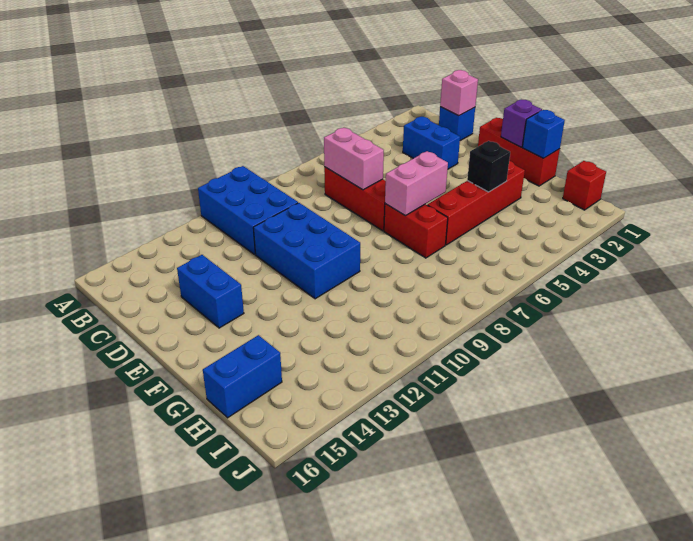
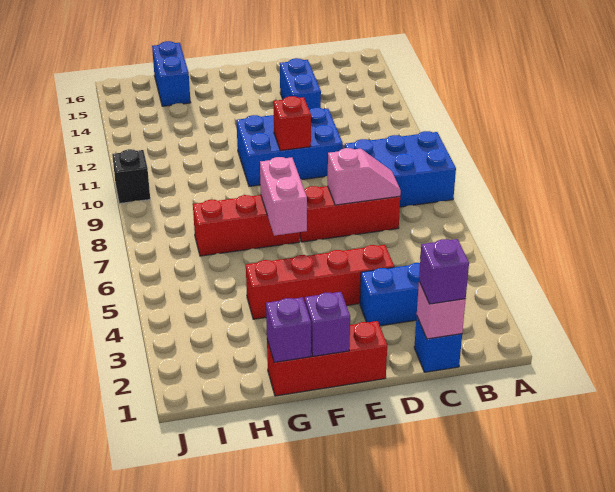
blue 2x3 brick [198,166,298,254] -> blue 2x3 brick moved to [345,131,456,207]
none -> purple 1x1 brick [419,239,469,304]
pink 1x2 brick [324,128,384,190] -> pink 1x2 slope [328,148,401,205]
blue 1x2 brick [177,255,244,328] -> blue 1x2 brick turned to [280,58,321,110]
red 1x2 brick [384,204,448,258] -> red 1x3 brick [193,195,300,256]
blue 1x1 brick [522,110,565,158] -> purple 1x1 brick [266,297,311,362]
red 1x4 brick [427,161,525,245] -> red 1x4 brick turned to [246,245,394,319]
black 1x1 brick [467,141,510,192] -> black 1x1 brick moved to [112,149,150,204]
red 1x1 brick [563,161,606,210] -> red 1x1 brick moved to [273,96,311,151]

